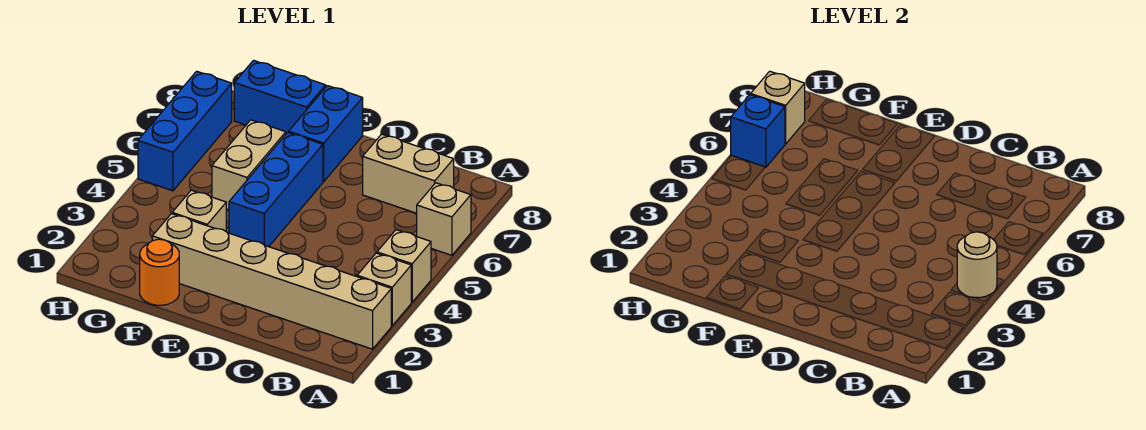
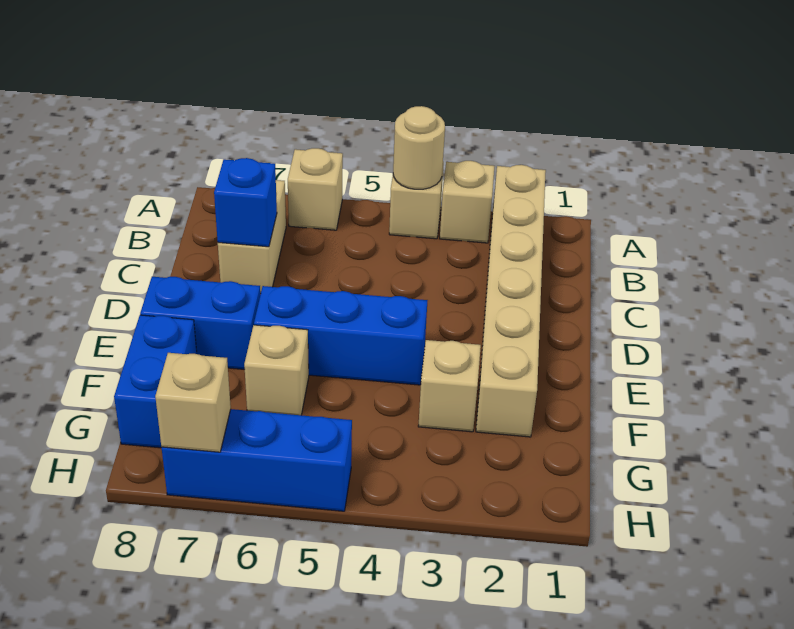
orange 1x1 round brick [140,239,179,305] -> none
tan 1x2 brick [212,120,286,210] -> tan 1x1 brick [244,325,309,415]
blue 1x1 brick [731,95,785,167] -> blue 1x1 brick moved to [214,158,277,247]

